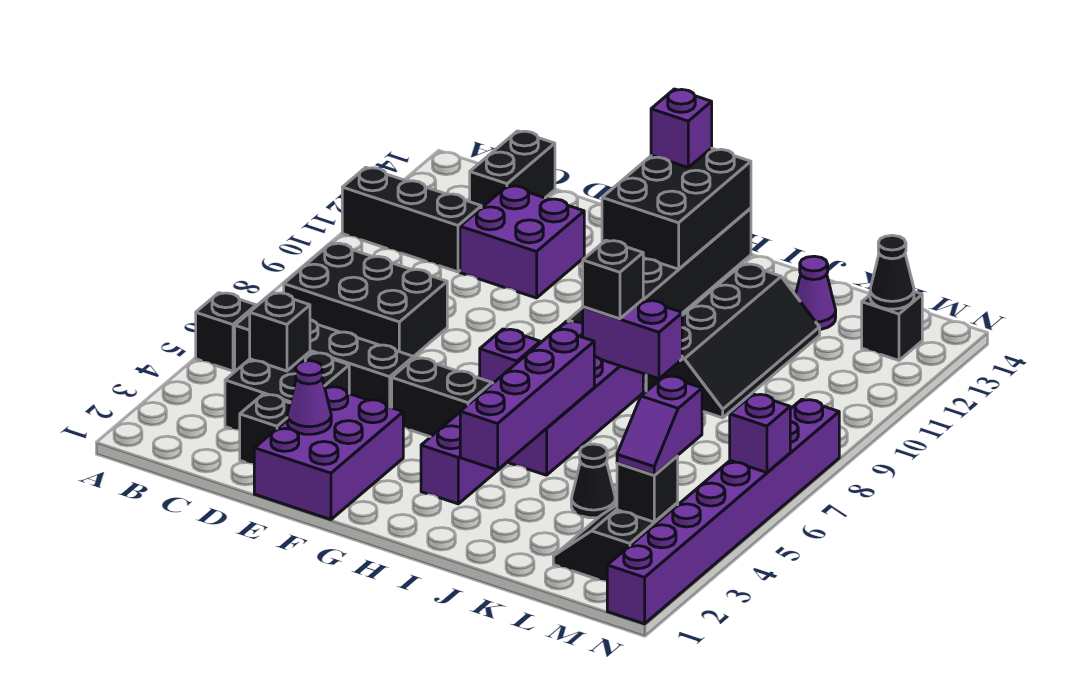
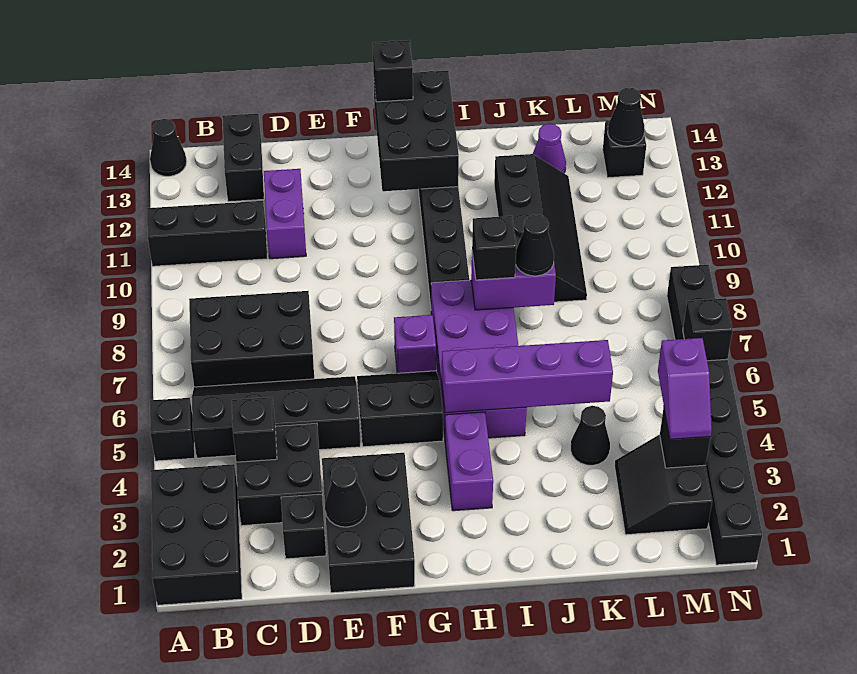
none -> black 2x3 brick [151,464,242,605]
none -> black 1x1 cone [150,119,187,176]
purple 2x2 brick [460,186,584,298] -> purple 1x2 brick [264,169,306,259]
purple 2x3 brick [254,386,403,520] -> black 2x3 brick [322,453,415,593]
purple 1x1 cone [287,361,331,434] -> black 1x1 cone [325,465,366,527]
purple 1x1 brick [651,89,712,167] -> black 1x1 brick [373,40,413,102]
purple 1x4 brick [460,329,594,470] -> purple 1x4 brick turned to [442,340,613,413]
none -> black 1x1 cone [516,214,554,276]
purple 1x8 brick [607,399,839,624] -> black 1x8 brick [667,265,762,565]
purple 1x1 brick [730,394,790,473] -> black 1x1 brick [683,298,733,361]

